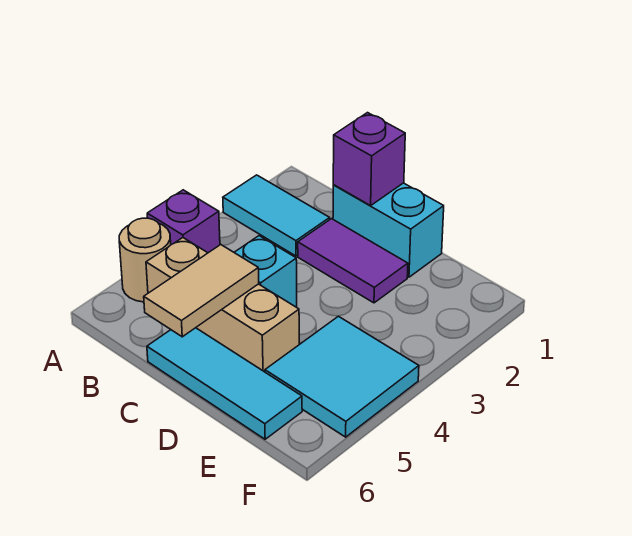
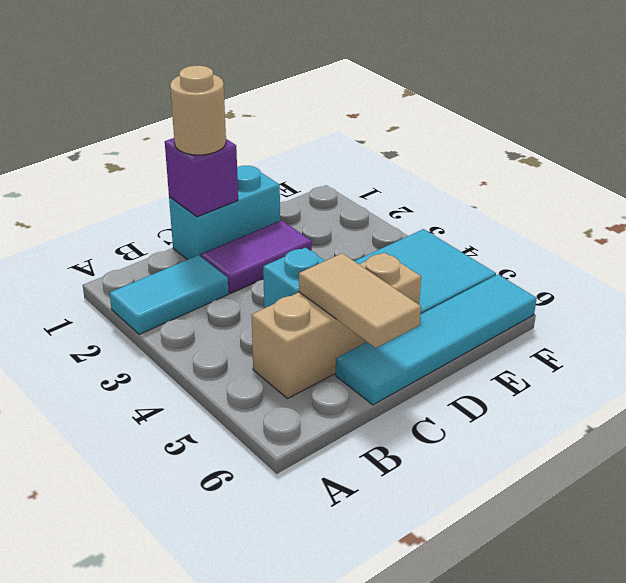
purple 1x1 brick [147,190,220,253] -> none
tan 1x1 round brick [119,218,171,302] -> tan 1x1 round brick moved to [170,66,226,155]
cyan 1x3 tile [147,328,302,439] -> cyan 1x4 tile [336,275,537,405]

